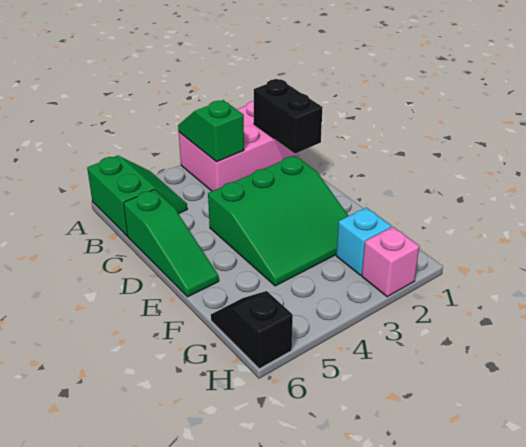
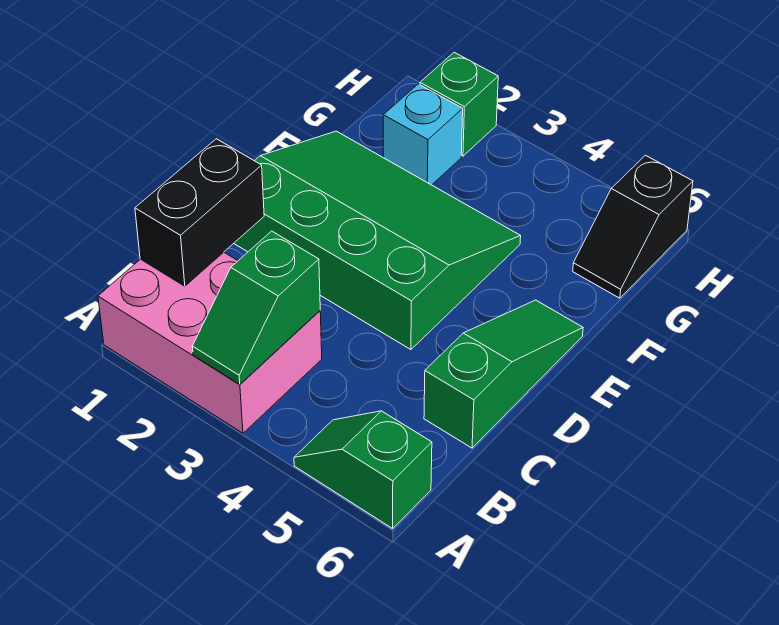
green 2x2 slope [87,156,187,236] -> green 1x2 slope [294,411,432,528]
green 3x3 slope [208,156,348,286] -> green 3x4 slope [234,131,521,350]
pink 1x1 brick [362,227,419,297] -> green 1x1 brick [420,52,498,156]

